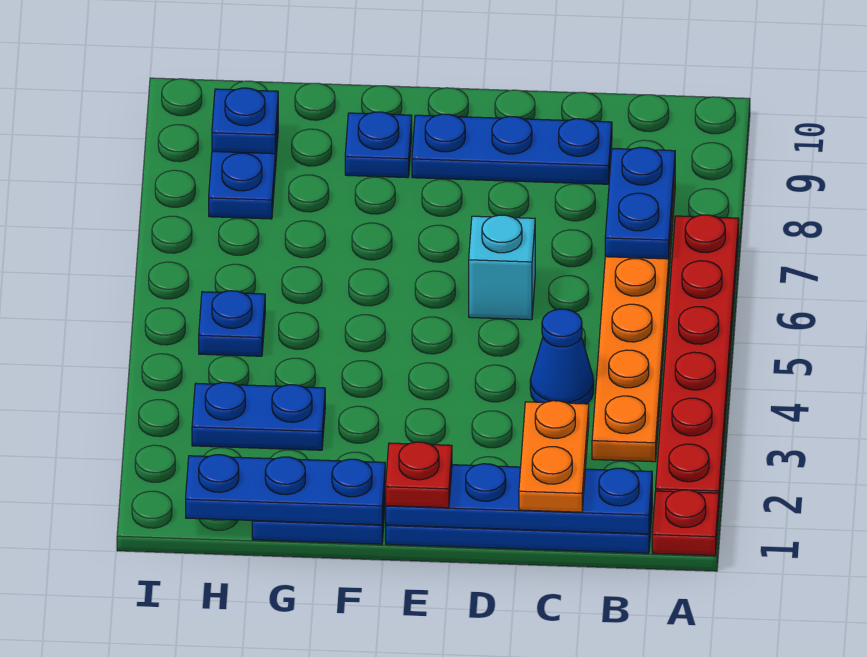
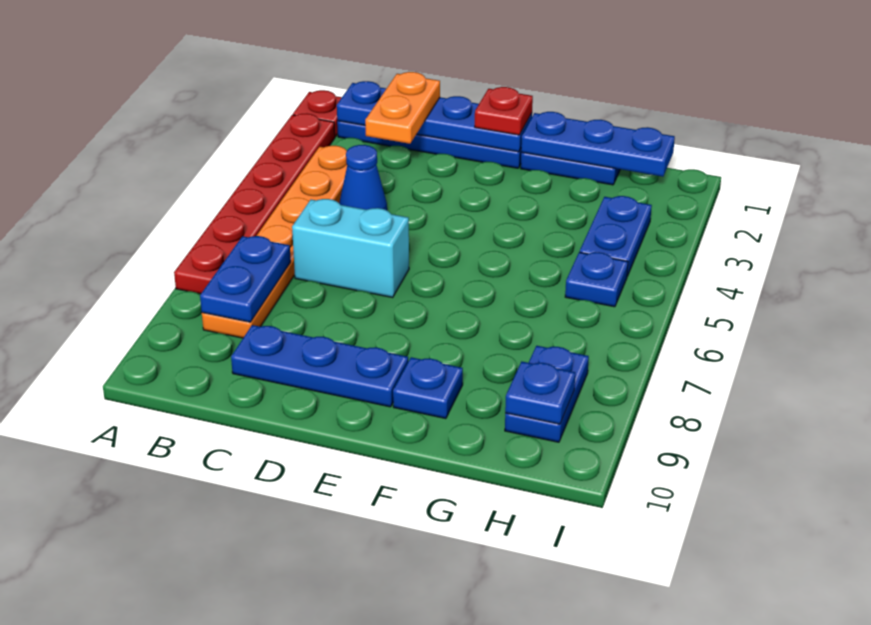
cyan 1x1 brick [469,215,535,320] -> cyan 1x2 brick [292,199,409,297]
blue 1x2 plate [192,382,325,450] -> blue 1x2 plate turned to [580,196,652,276]

